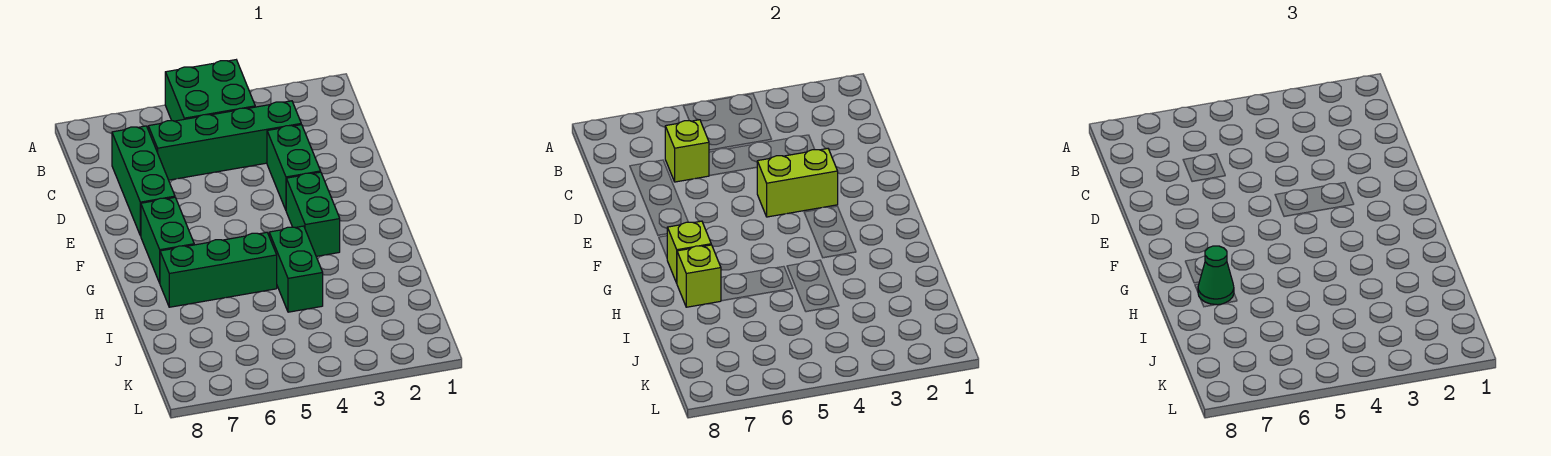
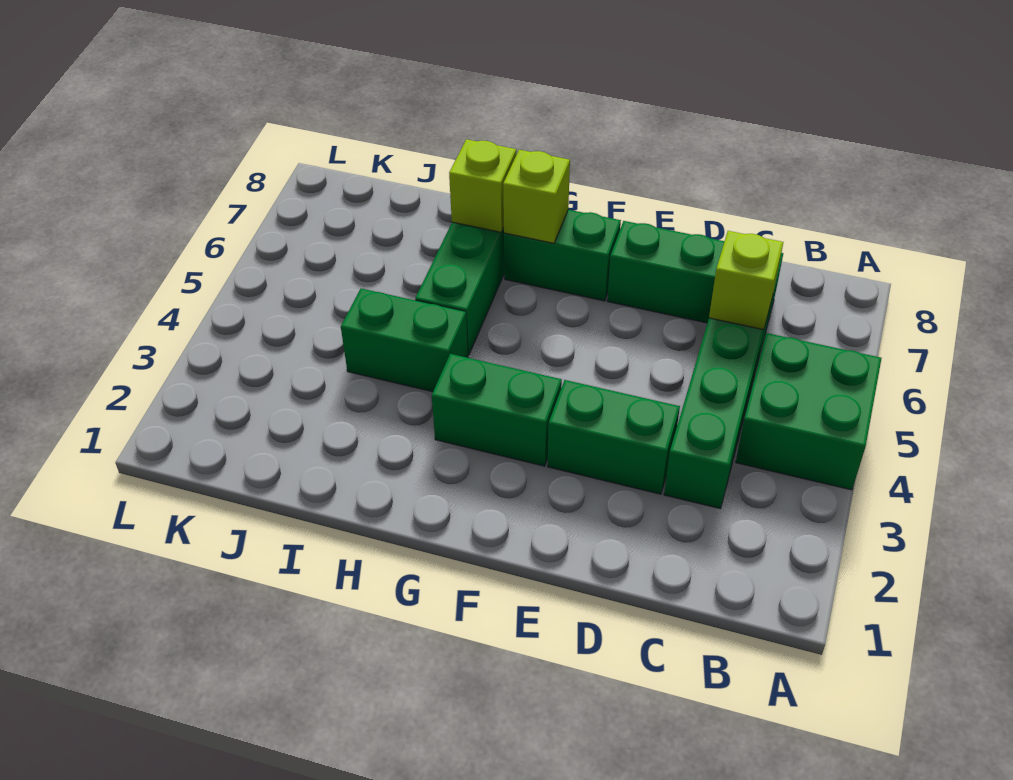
lime 1x2 brick [757,149,838,217] -> none
green 1x1 cone [1198,246,1234,305] -> none

